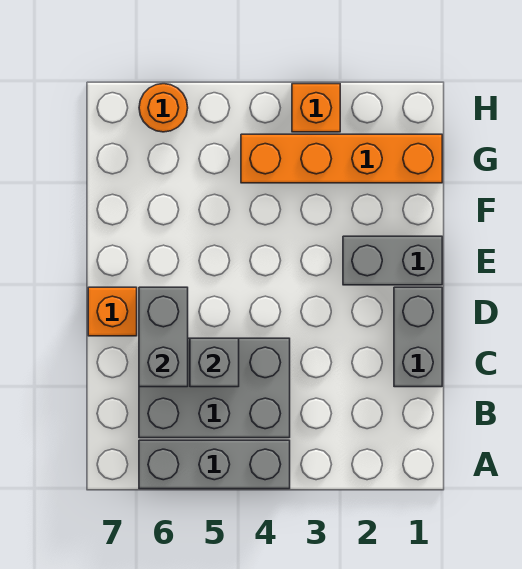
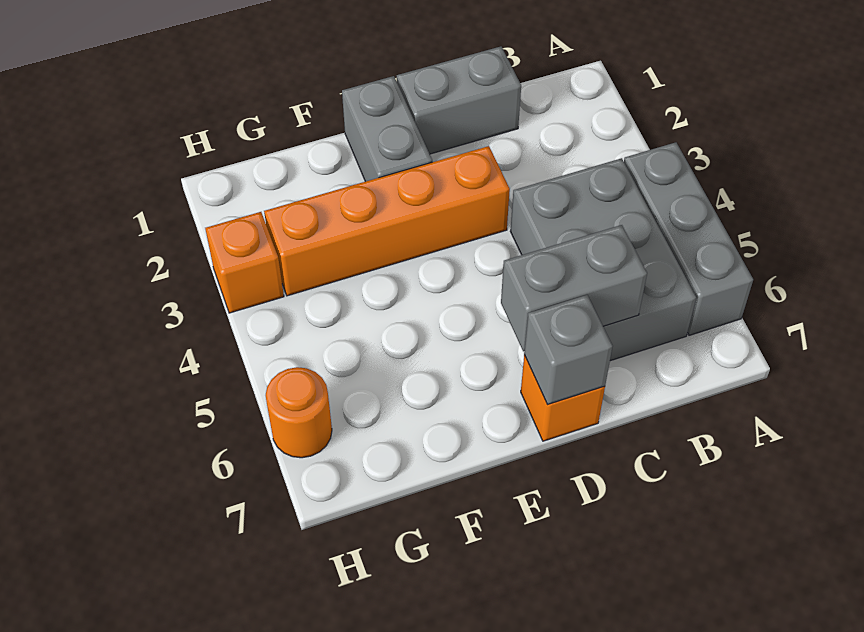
grey 1x1 brick [190,338,239,387] -> grey 1x1 brick moved to [524,295,613,405]
orange 1x4 brick [241,134,442,183] -> orange 1x4 brick turned to [264,146,510,296]

